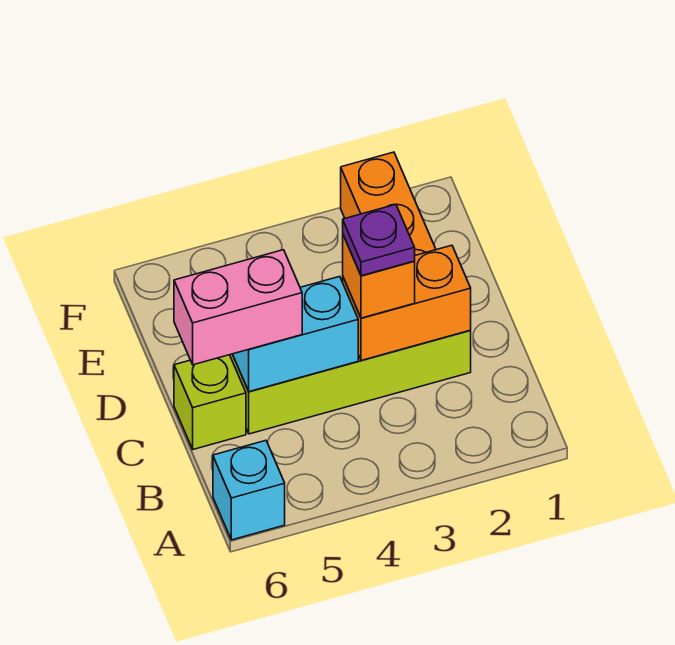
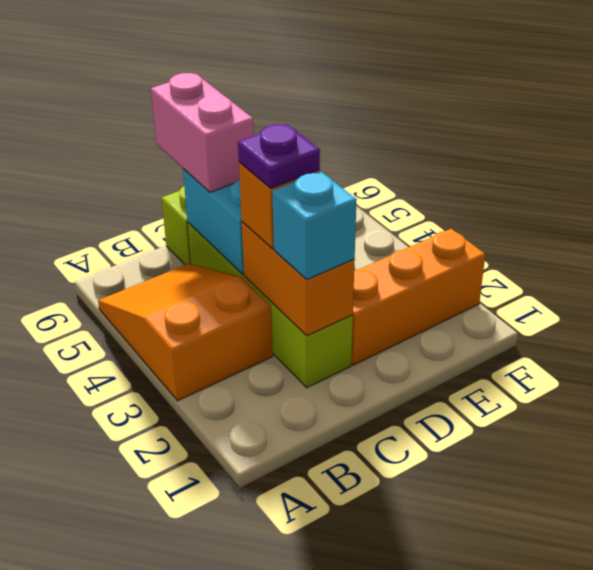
none -> orange 2x3 slope [98,264,273,401]
cyan 1x1 brick [213,441,285,540] -> cyan 1x1 brick moved to [272,172,357,280]

